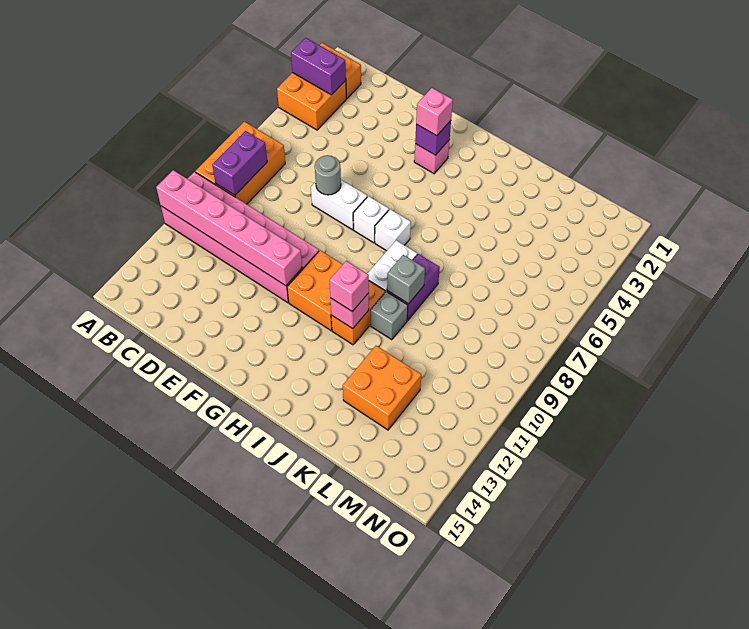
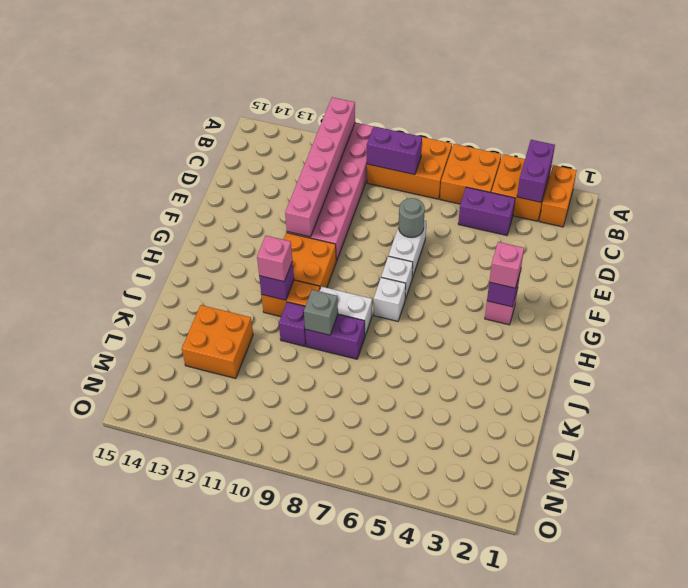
none -> orange 2x2 brick [440,144,501,204]
none -> purple 1x2 brick [458,187,515,235]
pink 1x1 brick [330,293,369,329] -> purple 1x1 brick [259,261,294,300]
grey 1x1 brick [371,292,408,340] -> purple 1x1 brick [279,302,306,346]

